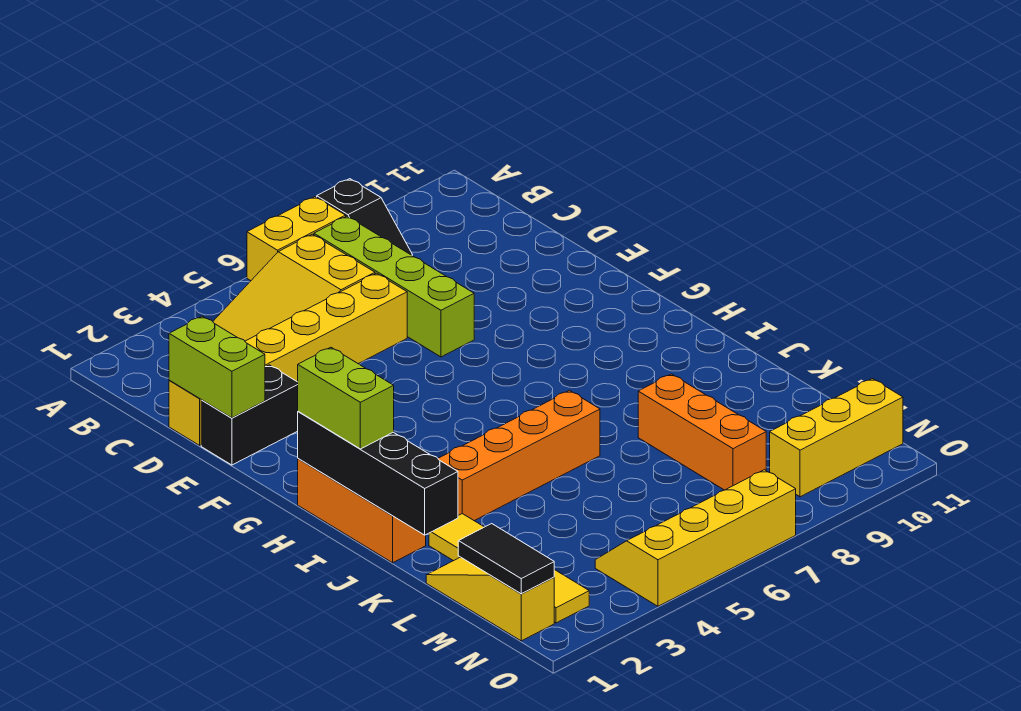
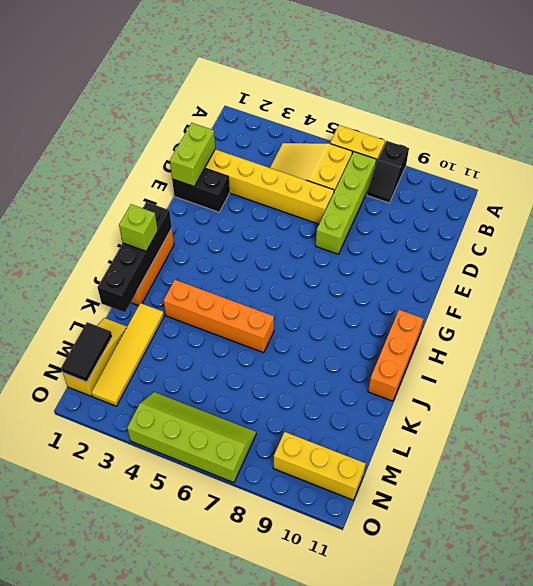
lime 1x2 brick [298,347,394,449] -> lime 1x1 brick [119,204,158,251]
orange 1x3 brick [638,374,766,490] -> orange 1x3 brick moved to [368,310,423,401]
yellow 2x4 slope [595,470,796,606] -> lime 2x4 slope [127,392,256,483]

